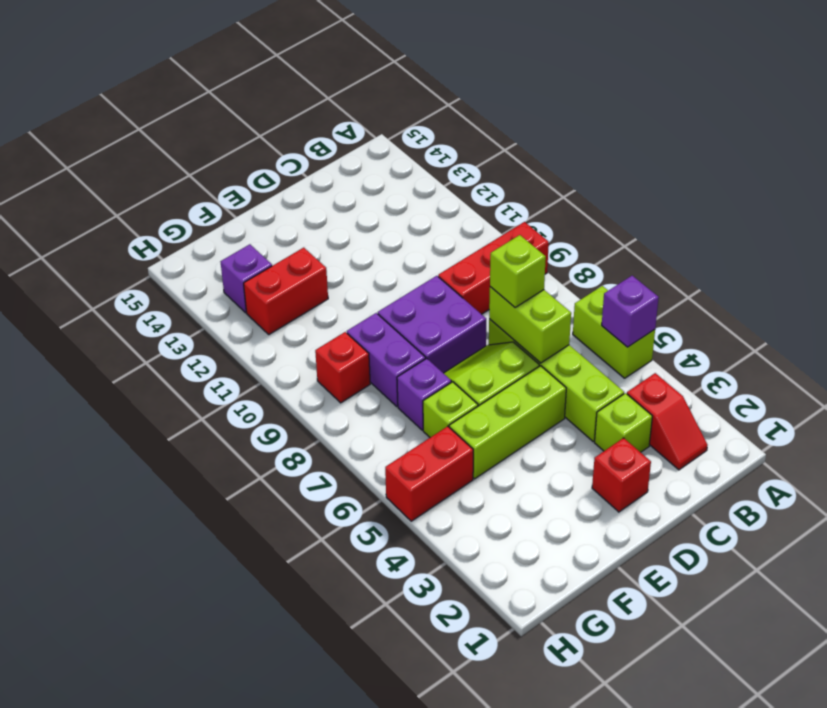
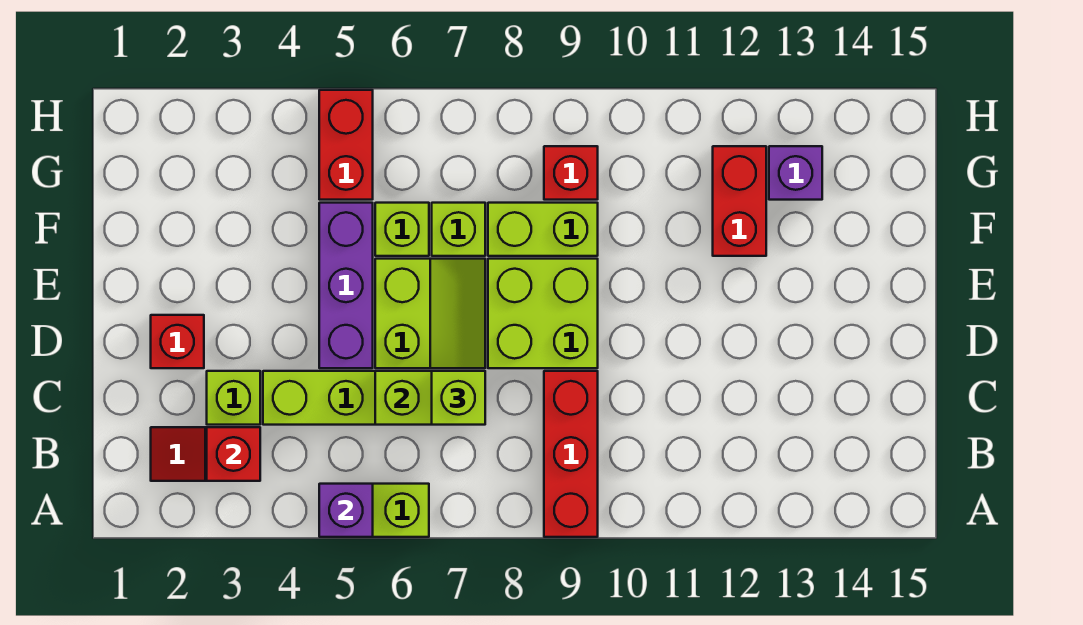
none -> red 1x1 brick [207,427,260,481]
lime 1x3 brick [449,366,566,479] -> purple 1x3 brick [319,203,373,368]
purple 2x2 brick [378,276,486,373] -> lime 2x2 brick [488,259,598,368]
purple 1x1 brick [397,358,451,430] -> lime 1x1 brick [432,203,485,256]
purple 1x2 brick [347,313,426,406] -> lime 1x2 brick [488,203,598,256]

